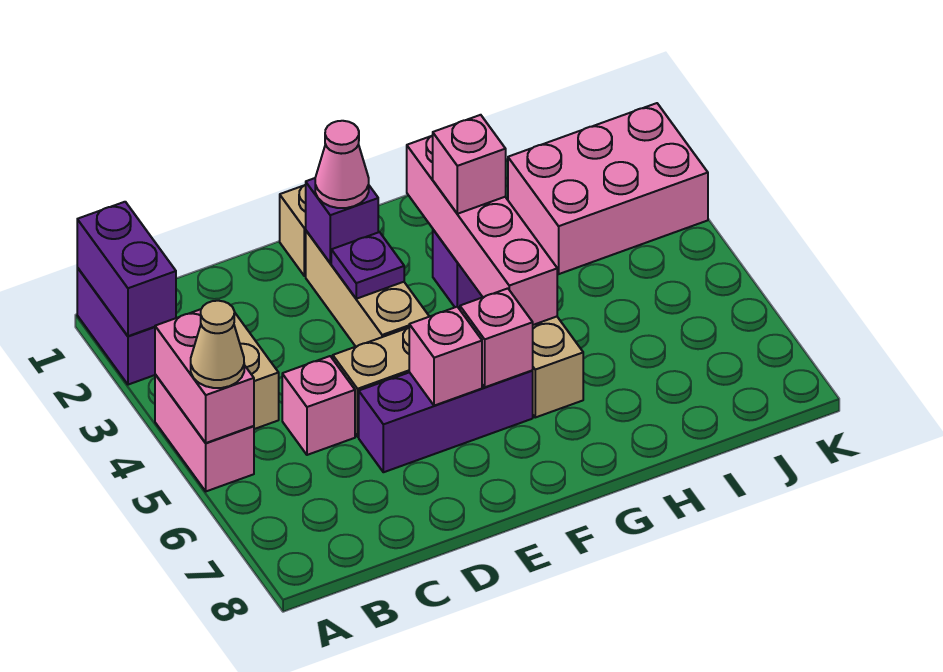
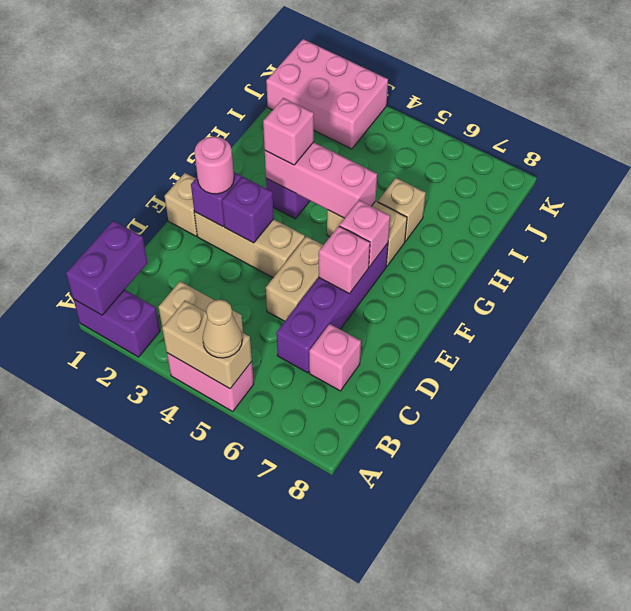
purple 1x2 brick [77,202,176,336] -> purple 1x2 brick turned to [66,221,148,315]
pink 1x2 brick [155,309,254,443] -> tan 1x2 brick [162,301,252,389]
pink 1x1 brick [282,356,355,455] -> pink 1x1 brick moved to [309,324,361,391]
purple 1x3 brick [359,370,533,472] -> purple 1x4 brick [276,243,388,373]
pink 1x1 cone [315,121,369,208] -> pink 1x1 round brick [194,137,234,194]
purple 1x1 plate [331,232,404,299] -> purple 1x1 brick [222,177,274,243]
pink 1x4 brick [407,135,557,325] -> pink 1x3 brick [265,142,377,218]
none -> tan 1x1 brick [378,178,426,241]
pink 2x3 brick [508,103,708,274] -> pink 2x3 brick turned to [266,39,388,149]

